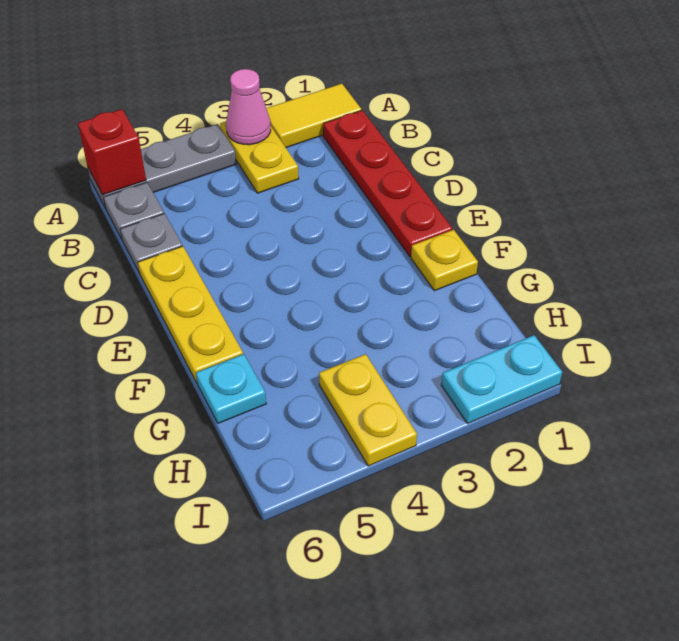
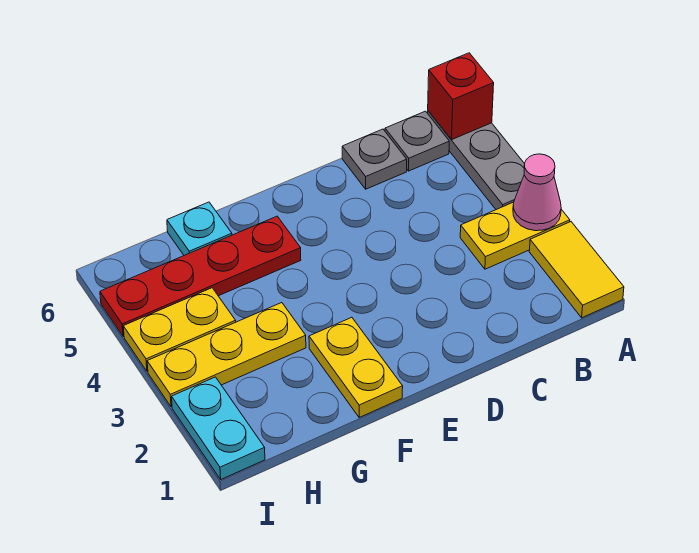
red 1x4 plate [323,110,452,257] -> red 1x4 plate moved to [100,216,301,337]
yellow 1x3 plate [138,246,243,382] -> yellow 1x3 plate moved to [147,303,306,407]
yellow 1x1 plate [411,230,478,291] -> yellow 1x2 plate [309,317,403,417]

